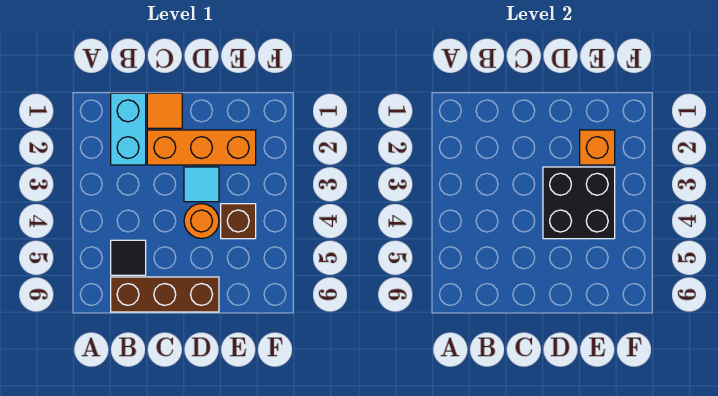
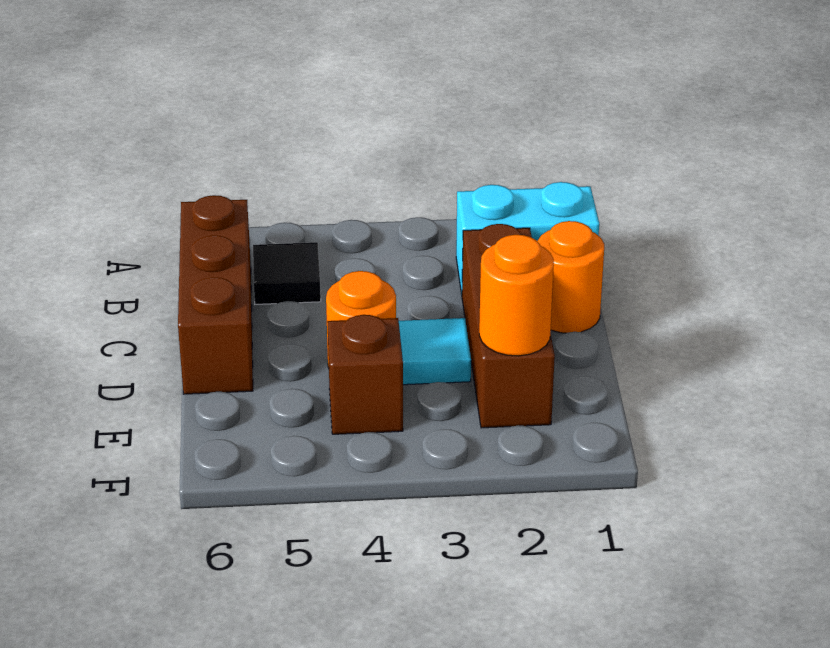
orange 1x1 tile [147,93,182,128] -> orange 1x1 round brick [537,221,604,333]
orange 1x3 brick [147,130,256,165] -> brown 1x3 brick [462,224,555,428]
black 2x2 brick [543,167,615,239] -> none
orange 1x1 brick [580,130,615,165] -> orange 1x1 round brick [479,235,554,356]

